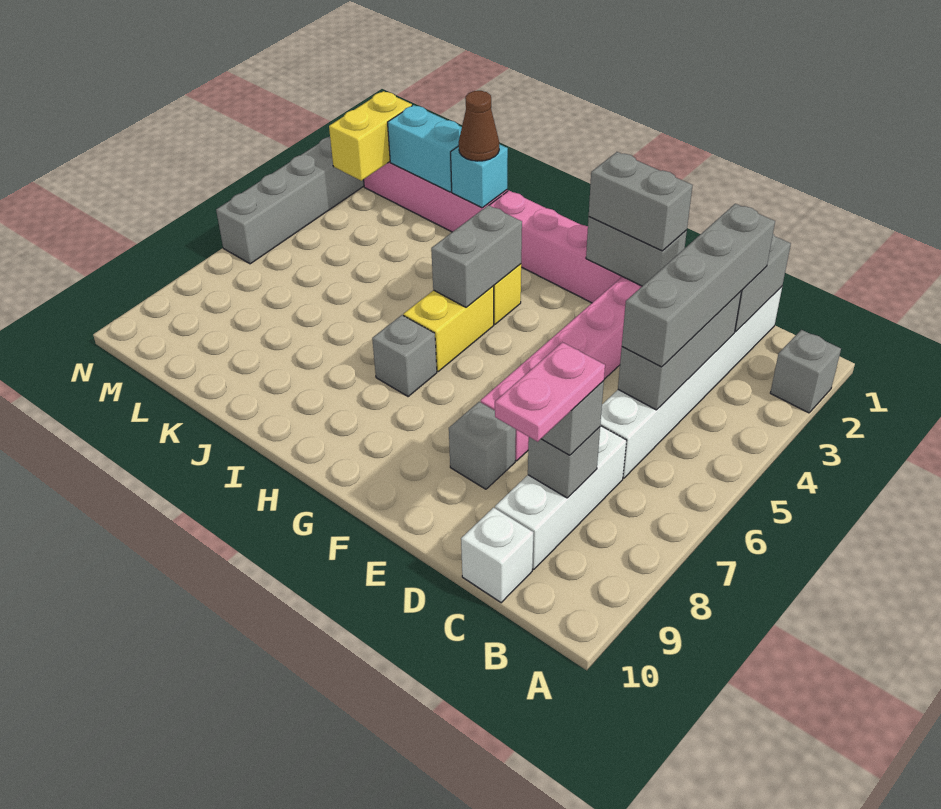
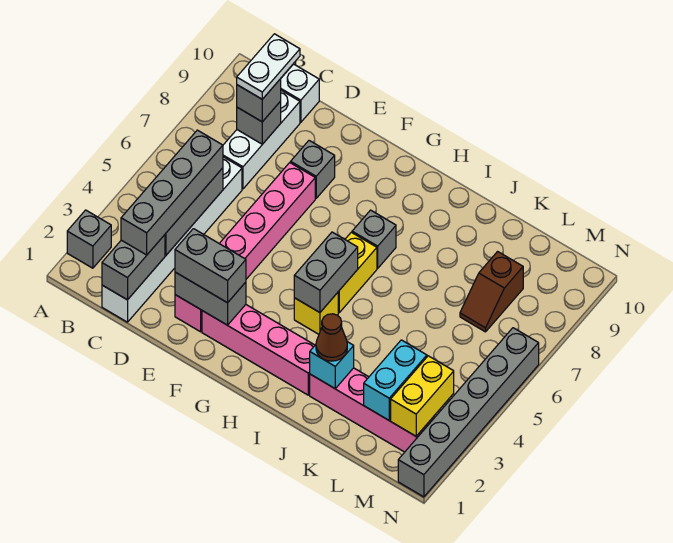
pink 1x2 plate [495,342,605,442] -> white 1x2 plate [237,34,300,99]
cyan 1x2 brick [388,105,462,192] -> cyan 1x2 brick turned to [364,340,427,420]
none -> brown 1x2 slope [460,252,523,332]

